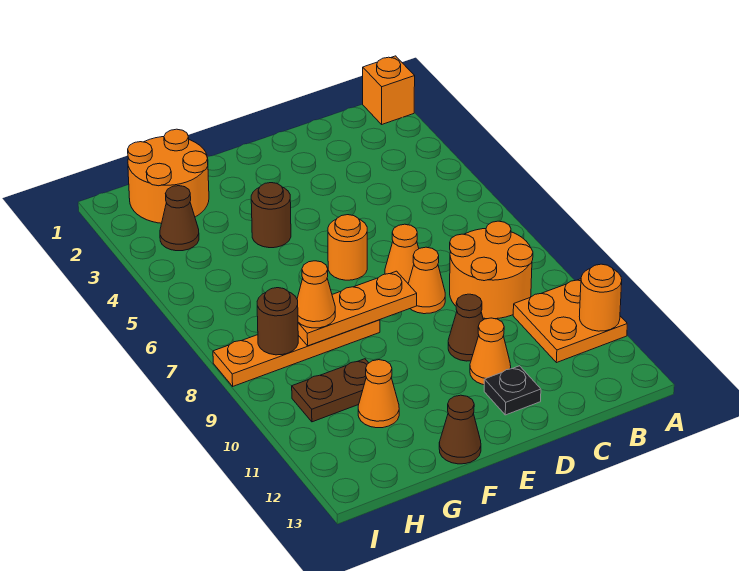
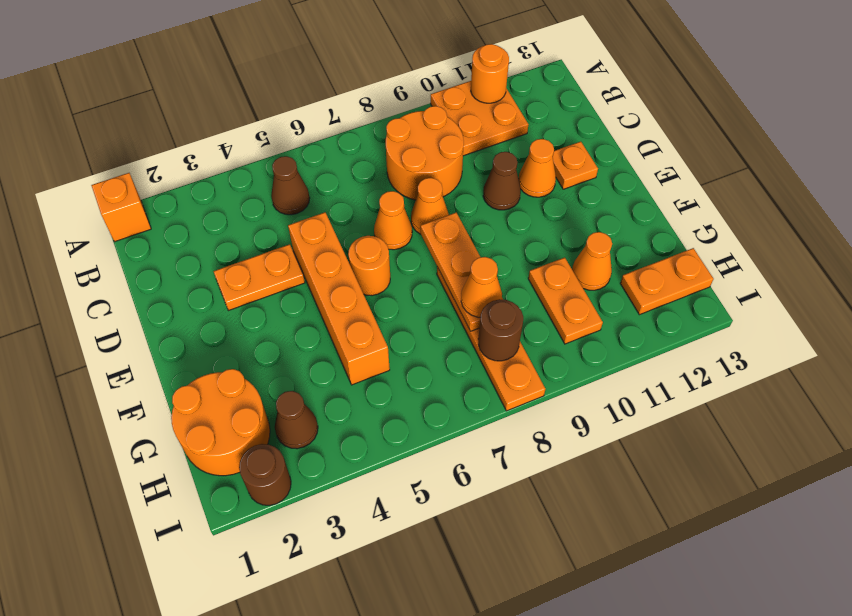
none -> orange 1x2 plate [214,244,305,311]
none -> orange 1x4 brick [288,212,390,385]
black 1x1 plate [484,366,541,415] -> orange 1x1 plate [553,142,598,189]
brown 1x1 round brick [251,183,291,248] -> brown 1x1 round brick moved to [239,444,291,505]
brown 1x1 cone [439,395,481,464] -> brown 1x1 cone moved to [271,156,310,215]
brown 1x2 plate [292,359,368,422] -> orange 1x2 plate [528,258,603,344]
none -> orange 1x2 plate [620,248,714,315]

